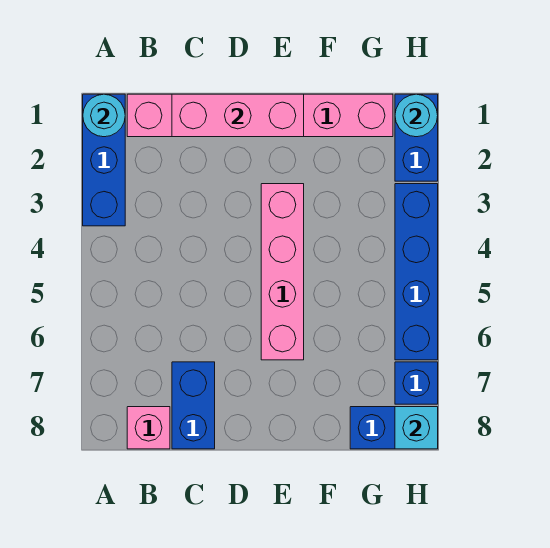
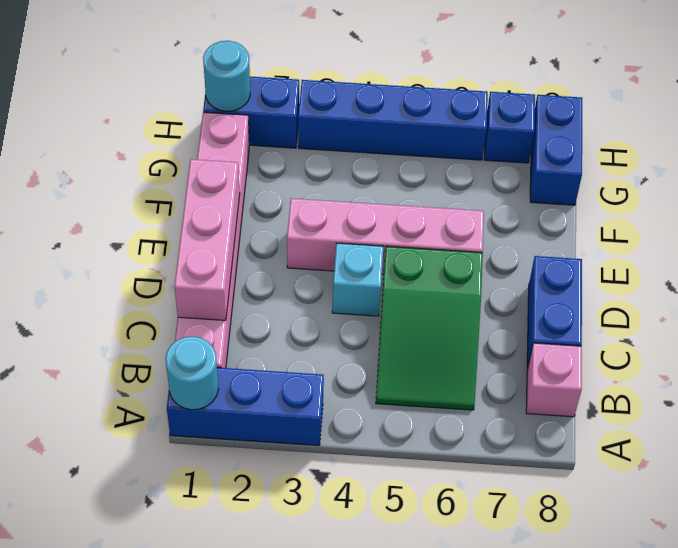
none -> green 2x3 slope [376,246,483,410]
blue 1x2 brick [172,362,215,449] -> blue 1x2 brick turned to [527,256,582,369]
cyan 1x1 brick [395,407,438,449] -> cyan 1x1 brick moved to [332,243,383,316]

